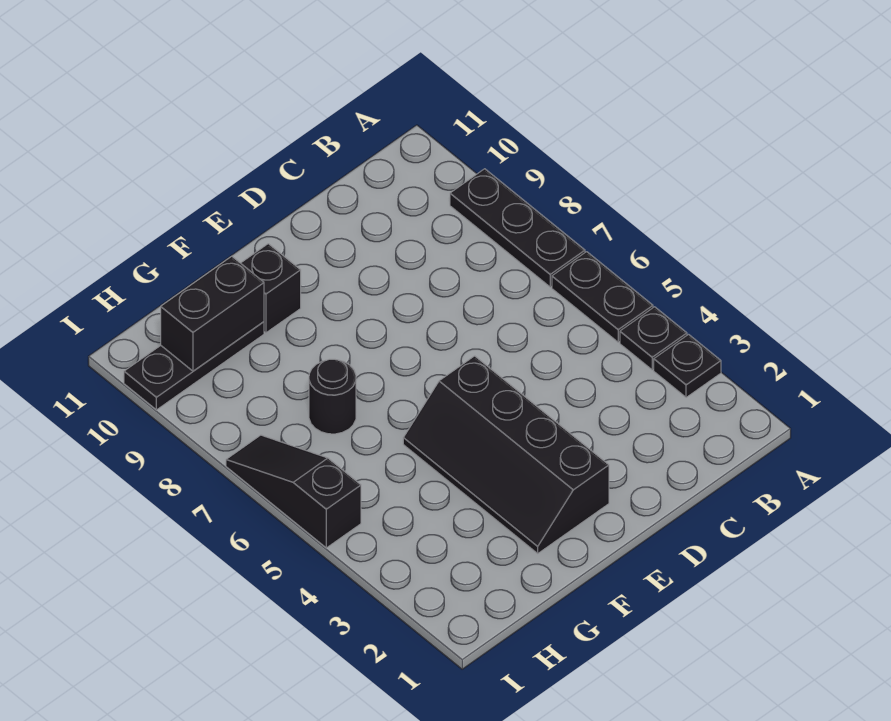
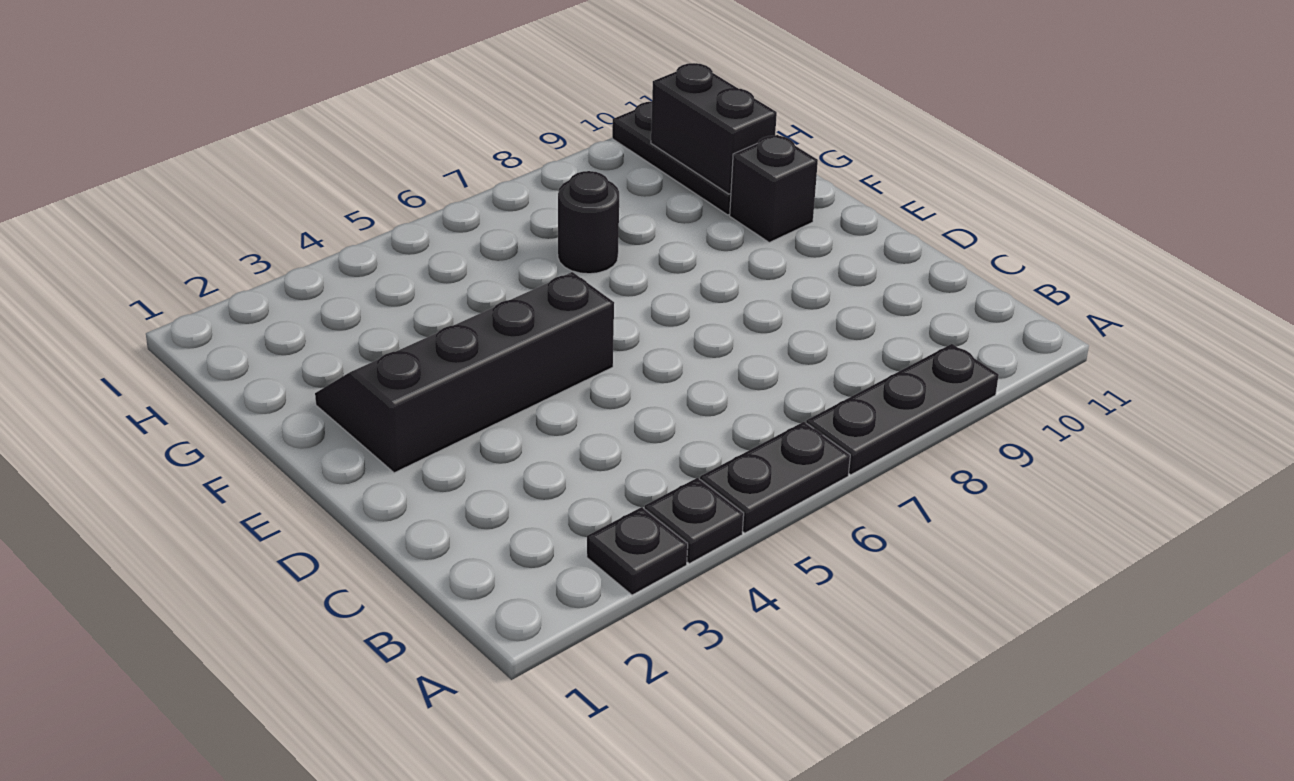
black 1x3 slope [226,435,361,548] -> none

